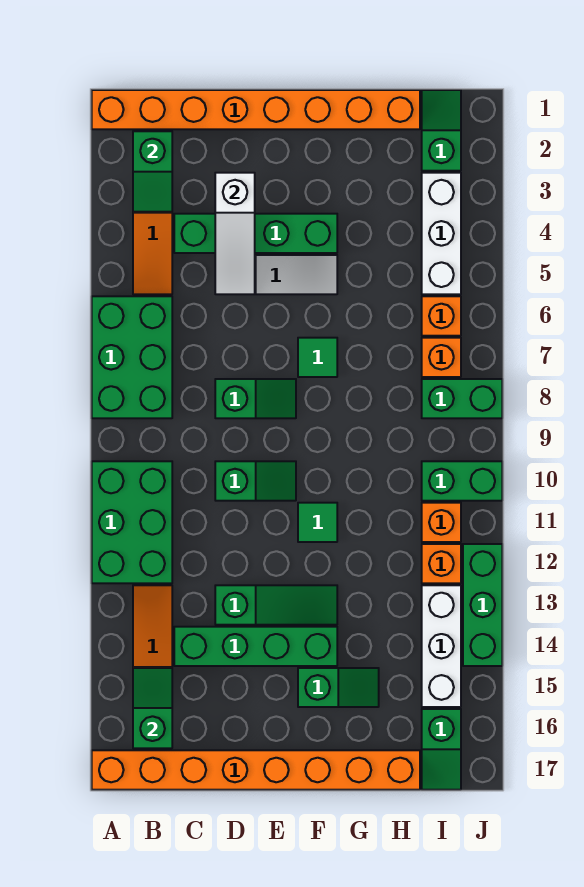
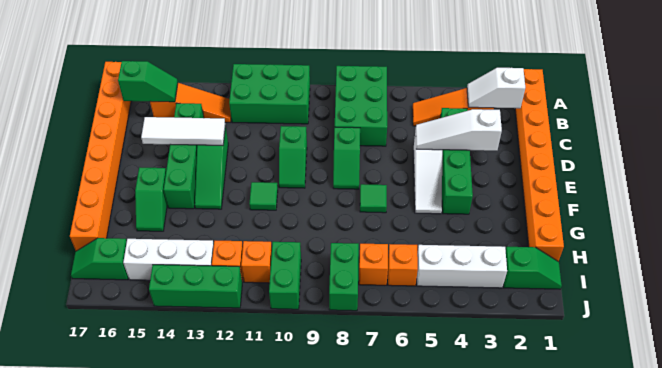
green 2x3 brick [92,296,172,418] -> green 2x3 brick turned to [335,66,387,146]
green 1x2 slope [133,131,172,212] -> white 1x2 slope [467,68,525,108]
none -> white 1x3 tile [141,117,225,145]

